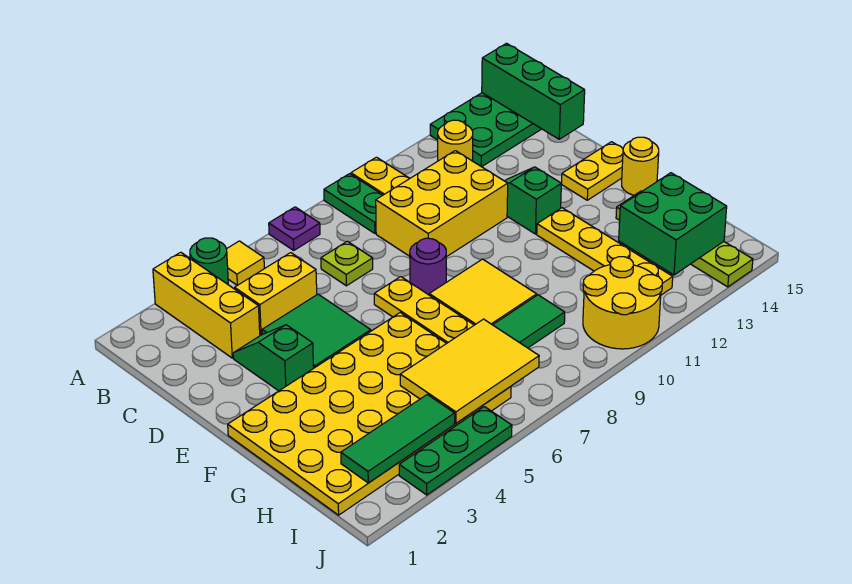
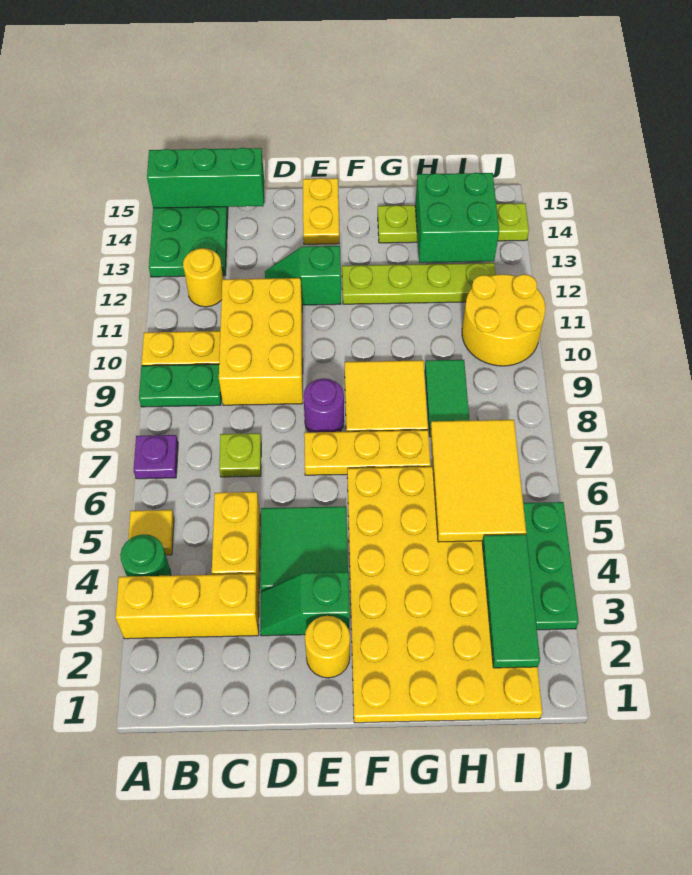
yellow 1x4 plate [537,208,673,295] -> lime 1x4 plate [342,263,496,304]
yellow 1x1 round brick [622,137,659,195] -> yellow 1x1 round brick moved to [305,616,350,678]

